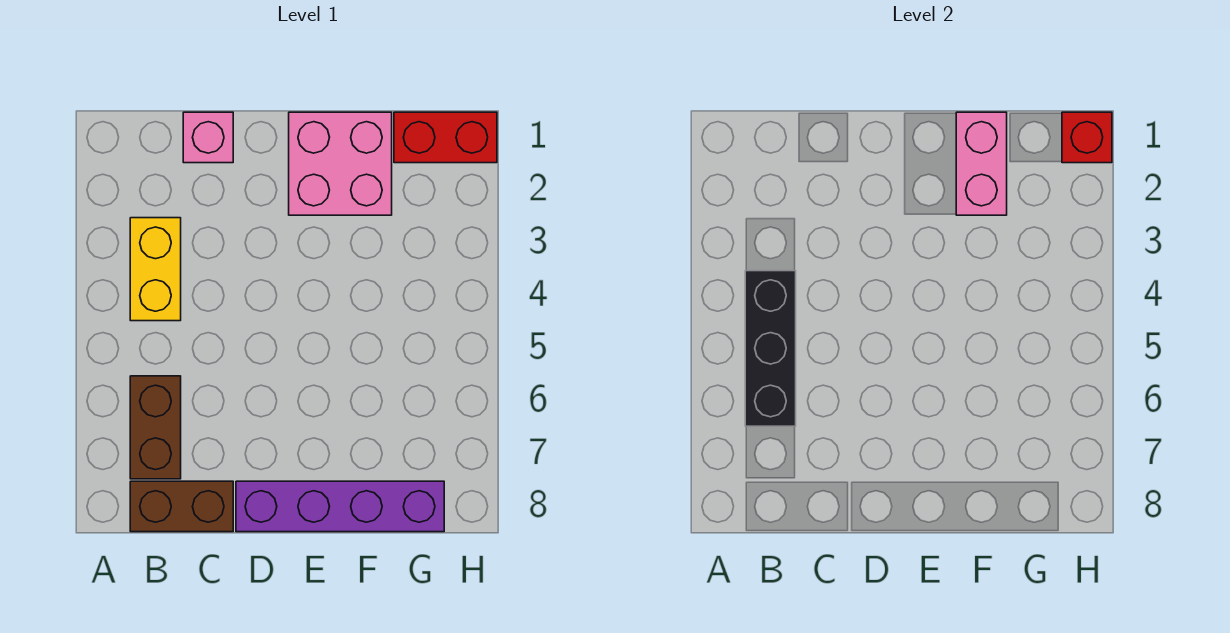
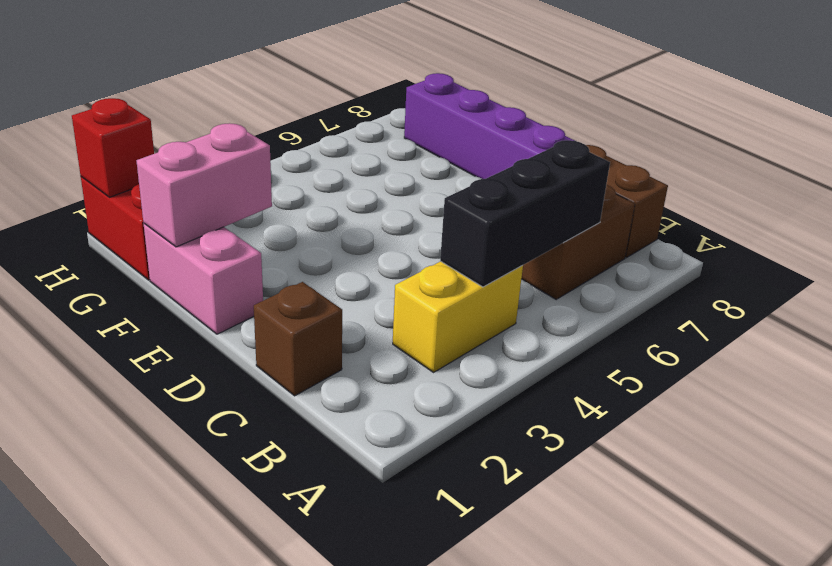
pink 1x1 brick [183,112,233,163] -> brown 1x1 brick [254,282,342,396]
pink 2x2 brick [289,112,392,215] -> pink 1x2 brick [144,224,263,334]

